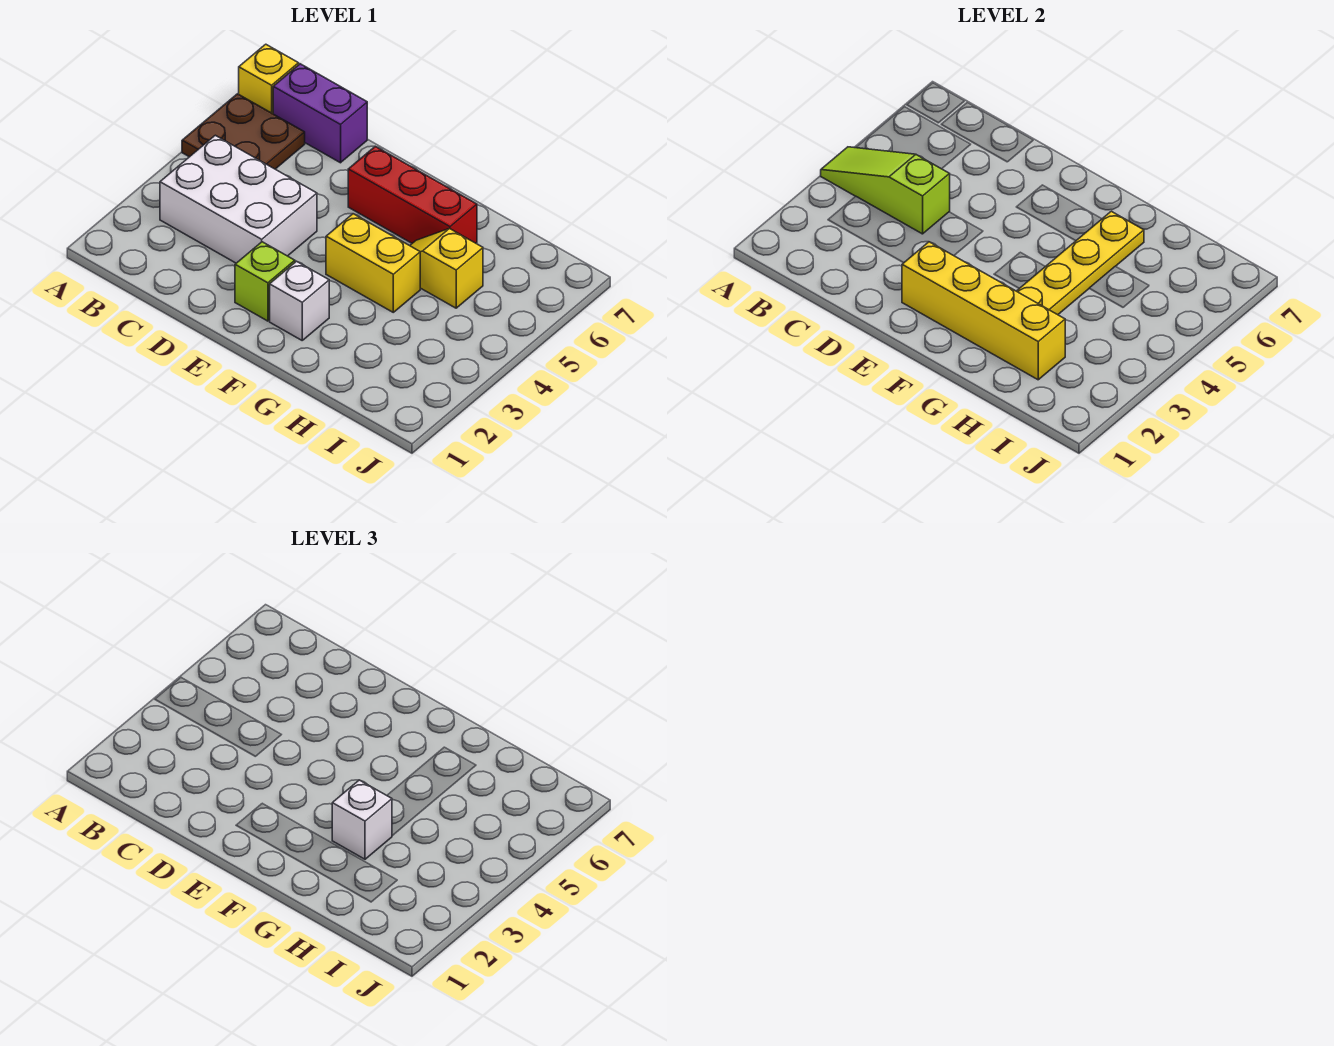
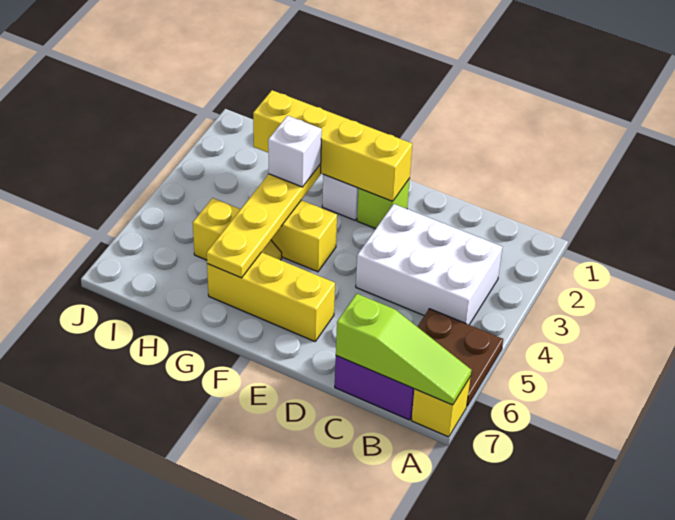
lime 1x3 slope [821,147,950,234] -> lime 1x3 slope moved to [336,294,471,405]
red 1x3 brick [348,146,477,243] -> yellow 1x3 brick [207,252,335,341]

